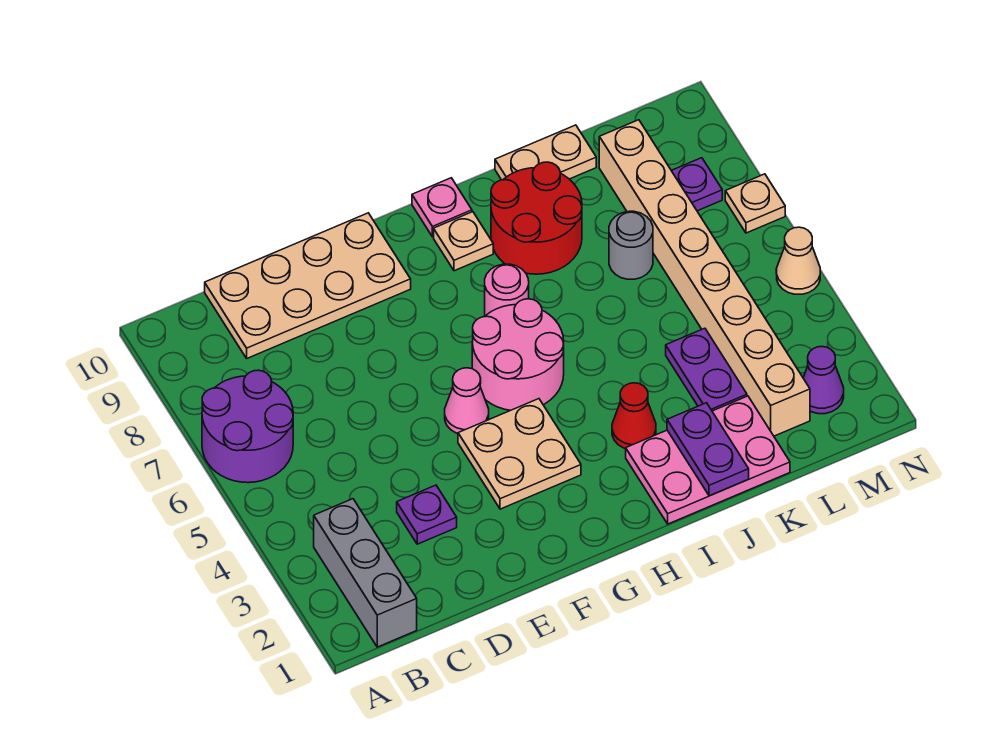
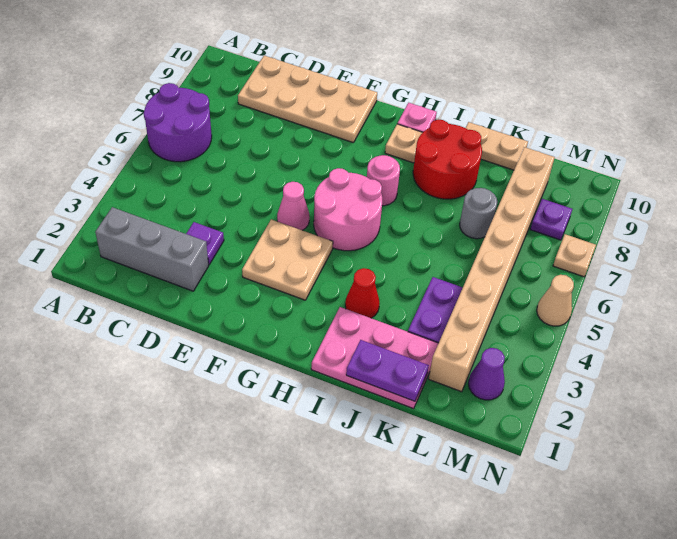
grey 1x3 brick [314,499,417,647] -> grey 1x3 brick turned to [95,207,208,291]
purple 1x2 plate [667,403,749,496] -> purple 1x2 plate turned to [346,340,429,401]

